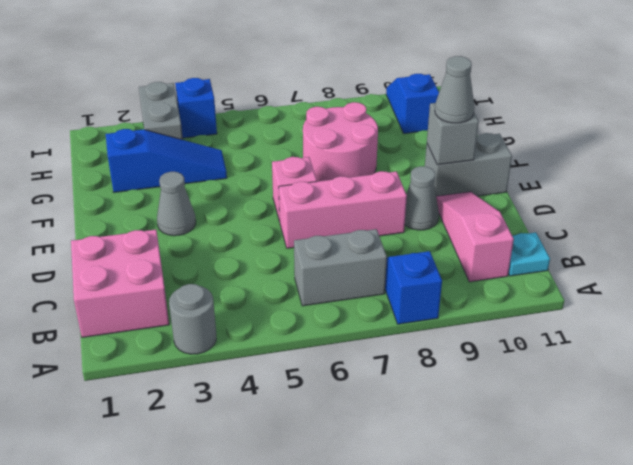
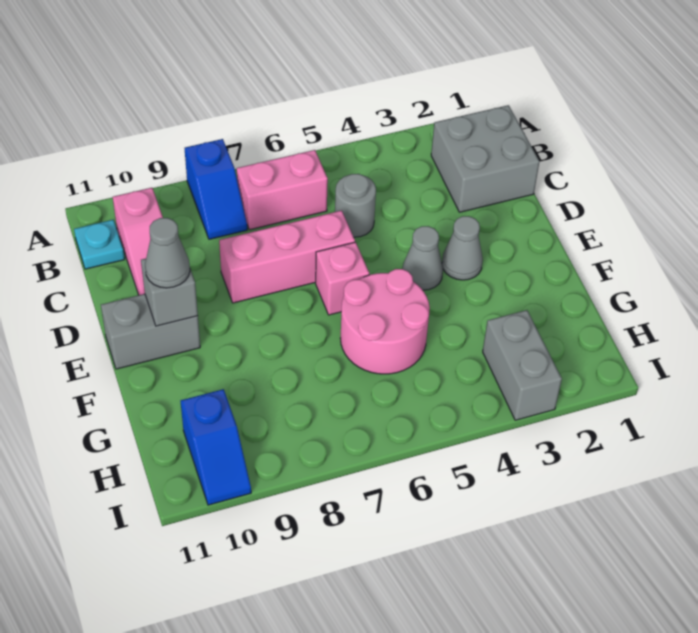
grey 1x1 round brick [169,284,216,354] -> grey 1x1 round brick moved to [335,174,376,237]
pink 2x2 brick [71,230,169,337] -> grey 2x2 brick [431,105,539,212]
grey 1x2 brick [294,229,387,306] -> pink 1x2 brick [237,150,328,230]
grey 1x1 cone [405,166,439,230] -> grey 1x1 cone moved to [402,226,443,290]
pink 2x2 round brick [303,102,378,181] -> pink 2x2 round brick moved to [340,269,430,374]
blue 1x3 slope [106,129,227,192] -> none
blue 1x1 brick [175,78,217,138] -> none

